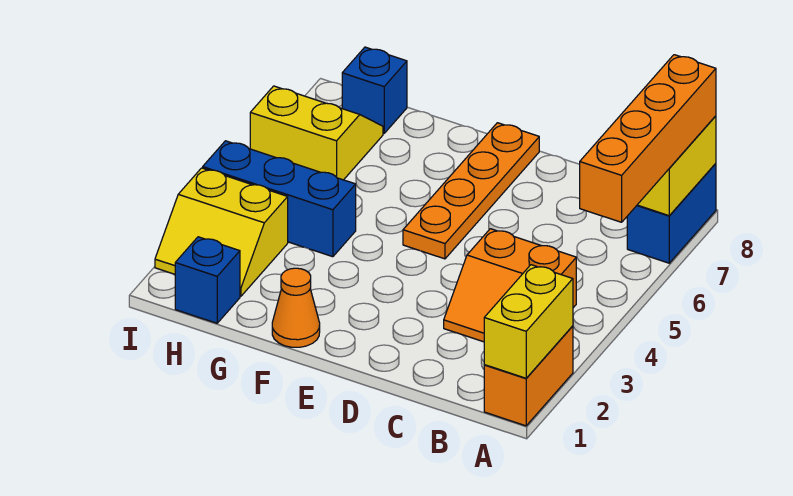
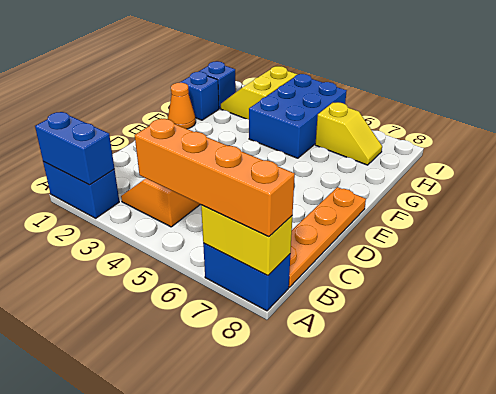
orange 1x2 brick [484,326,573,426] -> blue 1x2 brick [43,162,119,218]
yellow 1x2 brick [484,265,573,378] -> blue 1x2 brick [35,112,115,185]
orange 1x4 plate [403,123,539,259] -> orange 1x4 plate turned to [289,187,366,287]
blue 1x3 brick [203,141,356,257] -> blue 2x3 brick [249,74,346,158]
yellow 2x2 slope [250,86,383,180] -> yellow 1x2 slope [315,102,382,165]
blue 1x1 brick [342,47,407,134] -> blue 1x1 brick moved to [180,72,219,120]

